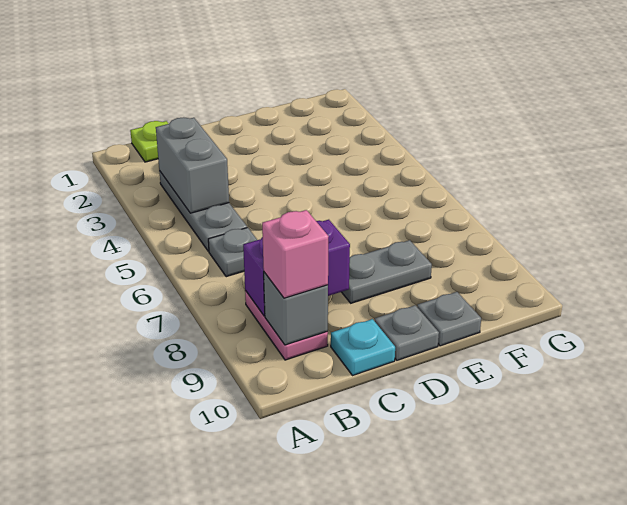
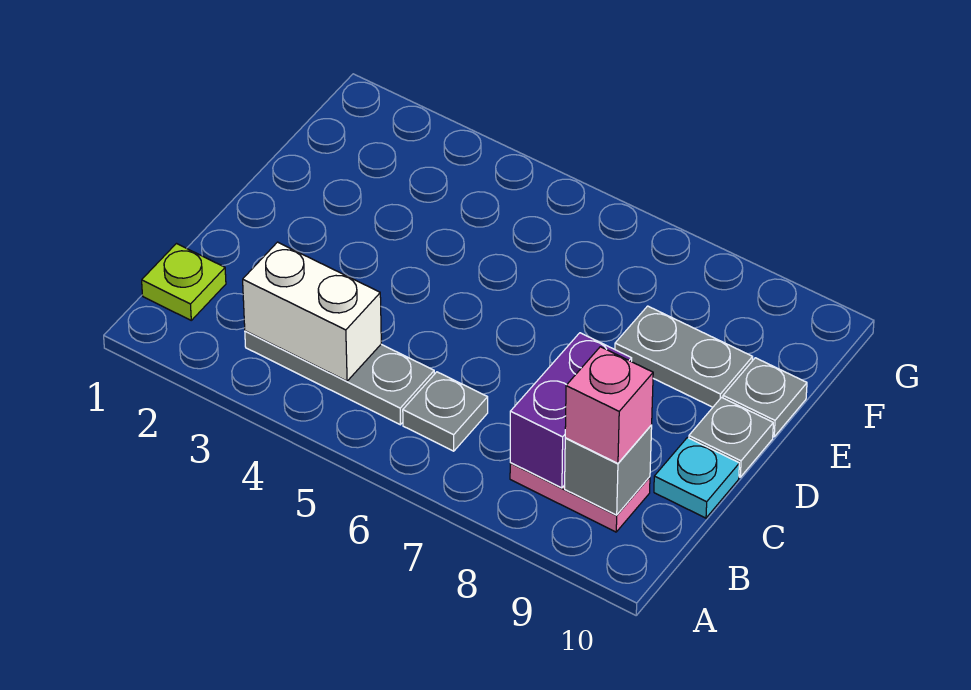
grey 1x2 brick [156,117,229,213] -> white 1x2 brick [243,242,381,381]
grey 1x2 plate [342,240,432,303] -> grey 1x2 plate turned to [615,306,753,407]

